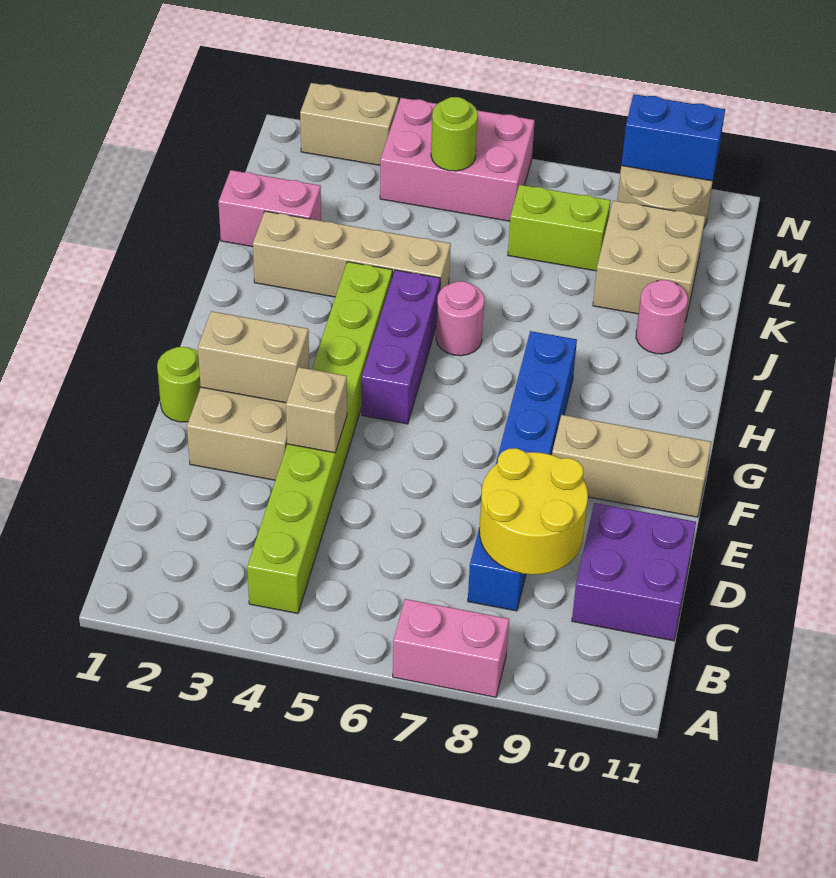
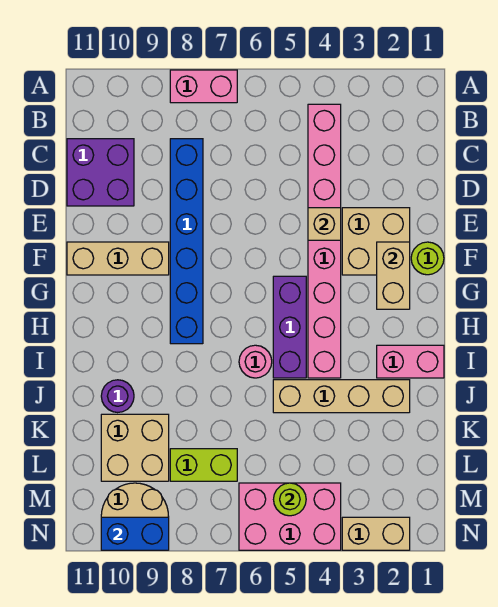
lime 1x8 brick [247,262,392,613] -> pink 1x8 brick [308,104,341,378]
yellow 2x2 round brick [479,448,588,575] -> none
tan 1x2 brick [198,311,309,403] -> tan 1x2 brick turned to [377,242,410,309]
pink 1x1 round brick [636,280,688,354] -> purple 1x1 round brick [101,380,134,413]
pink 1x2 brick [219,170,321,247] -> pink 1x2 brick moved to [377,345,444,378]

